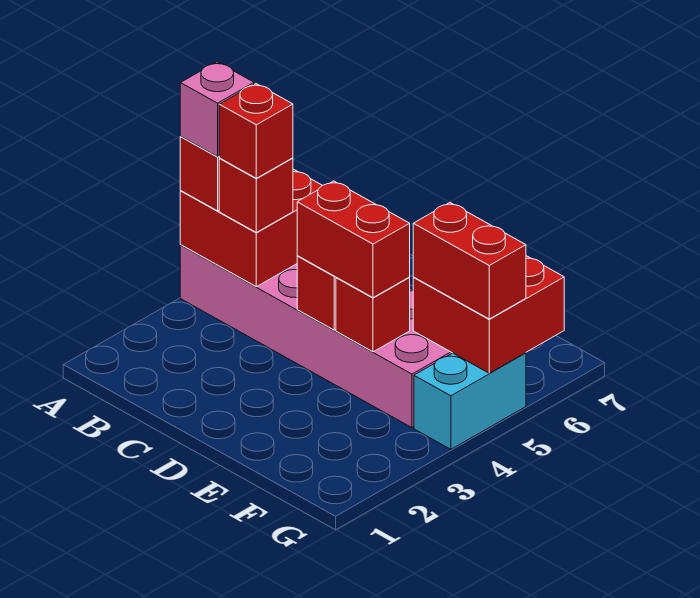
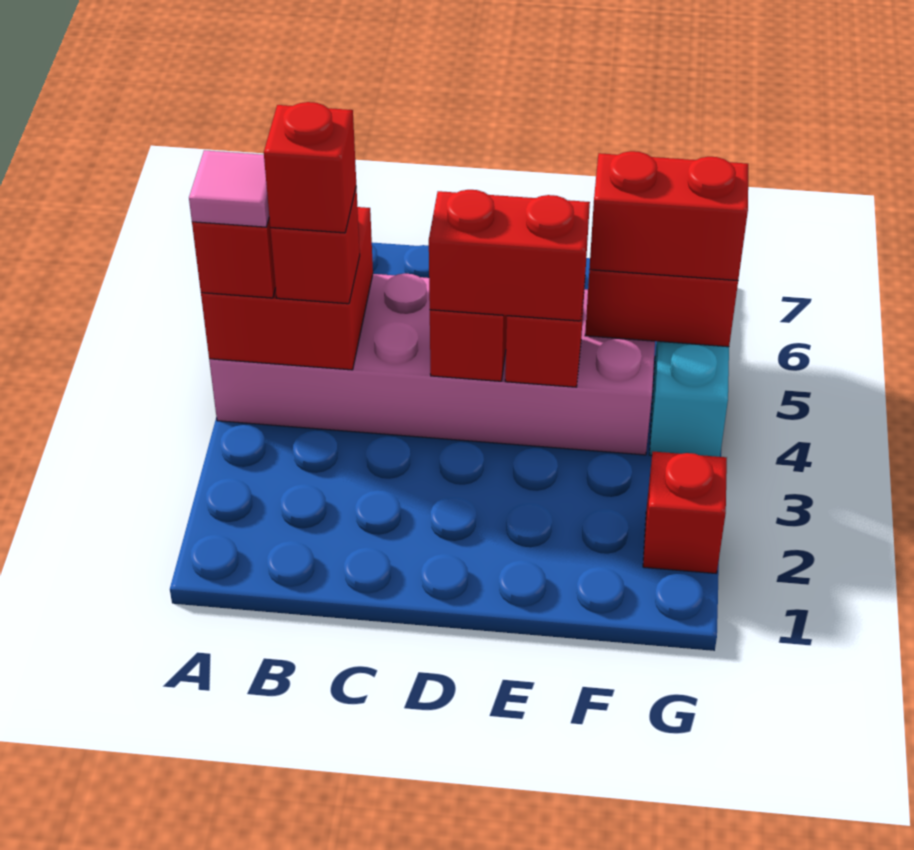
pink 1x1 brick [180,62,254,157] -> pink 1x1 tile [189,150,269,227]
none -> red 1x1 brick [643,452,727,573]

